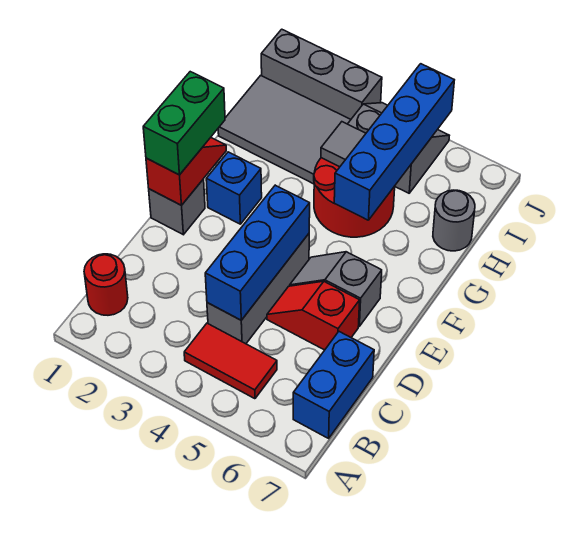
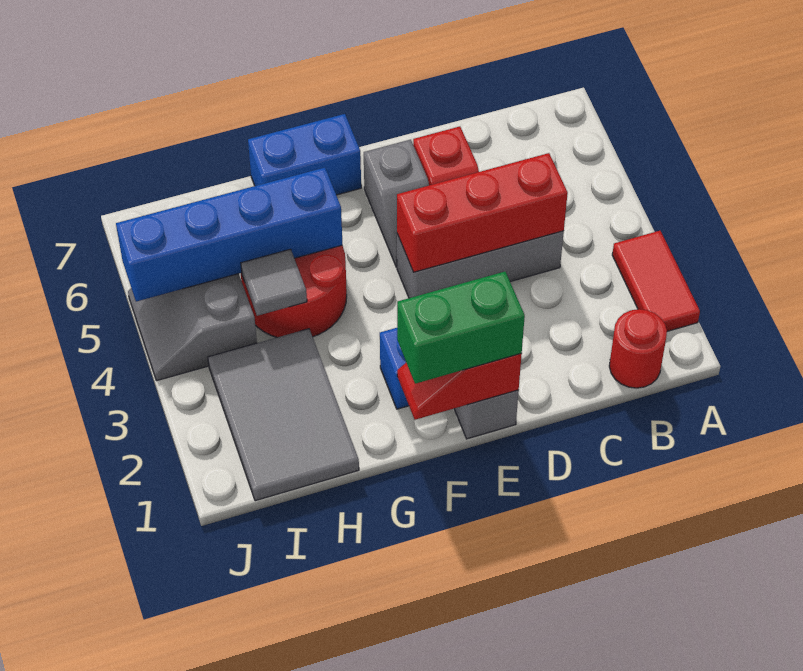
red 1x2 tile [184,323,277,399] -> red 1x2 tile moved to [612,231,700,331]
blue 1x2 brick [293,332,374,438] -> blue 1x2 brick moved to [248,114,361,195]
blue 1x3 brick [205,185,310,320] -> red 1x3 brick [397,153,568,272]
grey 1x1 round brick [433,190,475,251] -> none
grey 1x3 brick [261,29,382,119] -> none

